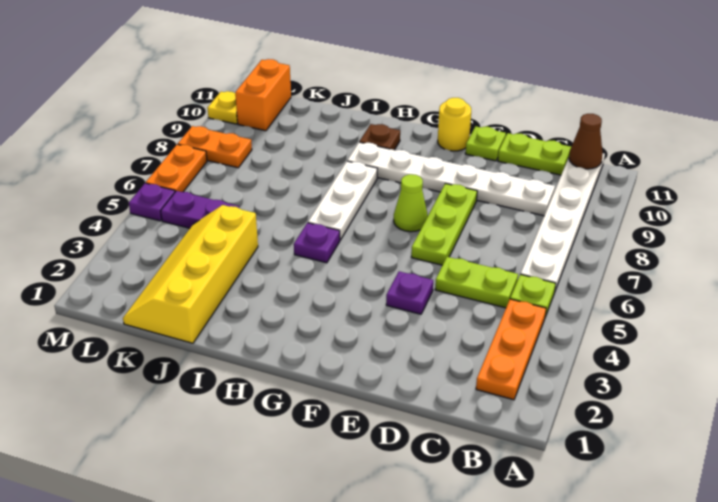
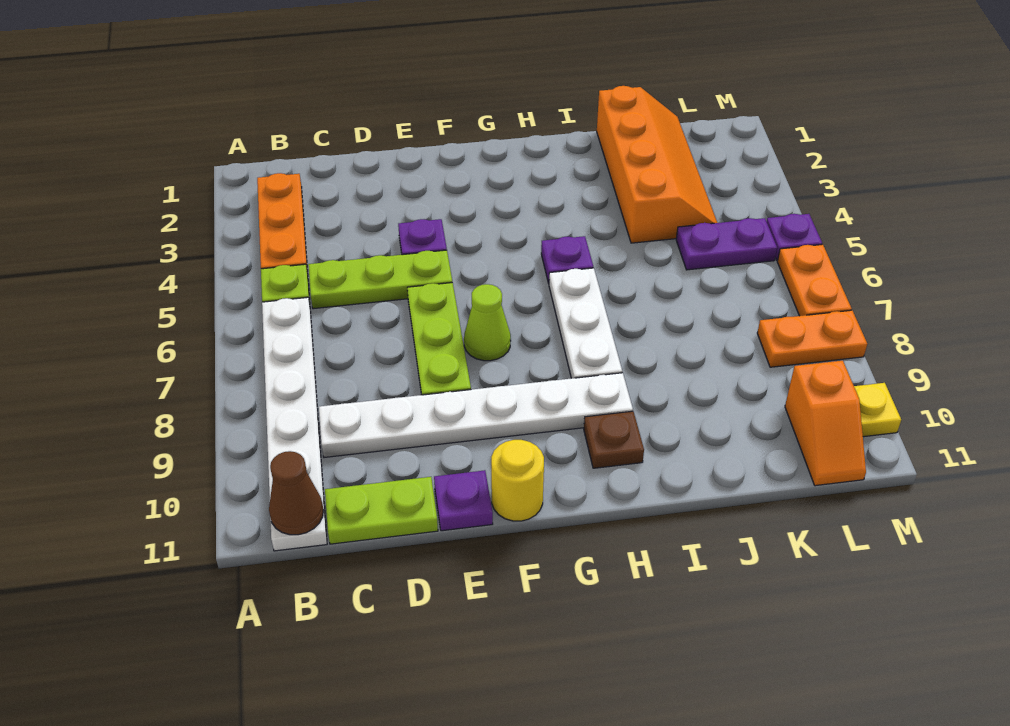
lime 1x2 plate [435,257,518,308] -> lime 1x3 plate [308,250,452,309]
lime 1x1 plate [465,126,506,161] -> purple 1x1 plate [434,470,493,531]
yellow 2x4 slope [123,205,258,343] -> orange 2x4 slope [597,86,717,243]
orange 1x2 brick [235,59,291,131] -> orange 1x2 slope [785,361,866,486]

